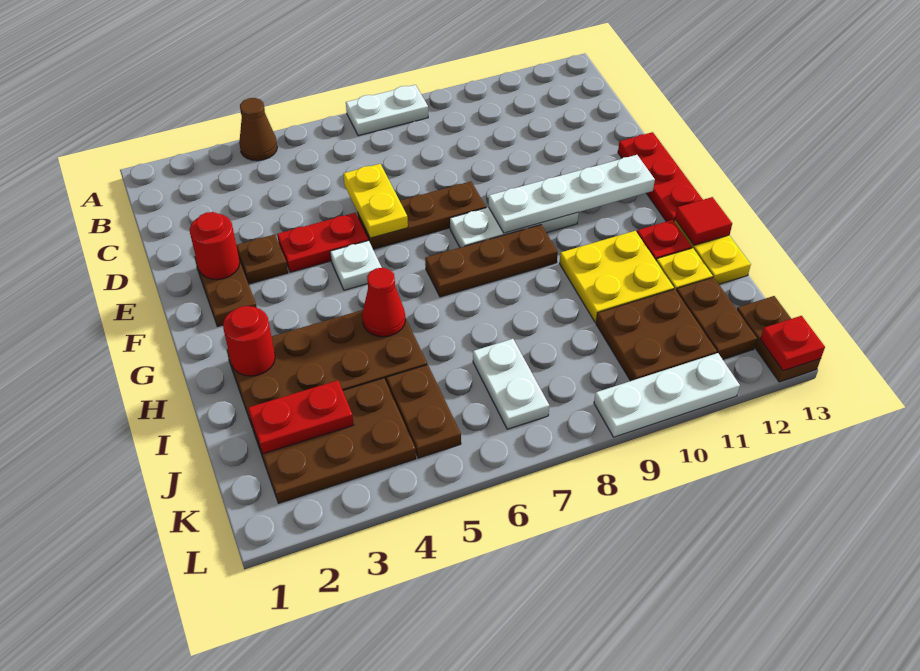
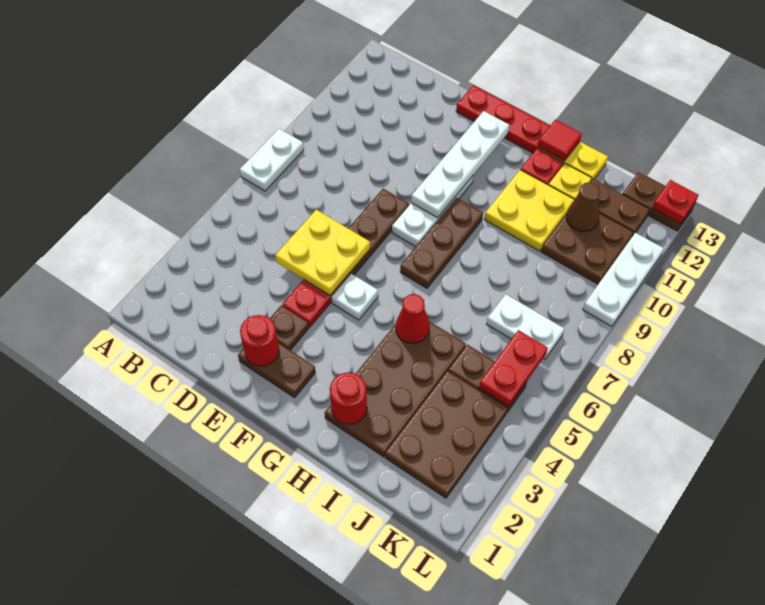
brown 1x1 cone [239,98,278,161] -> brown 1x1 cone moved to [566,182,600,232]
yellow 1x2 plate [343,164,408,238] -> yellow 2x2 plate [275,210,370,295]
red 1x2 plate [248,380,354,454] -> red 1x2 plate moved to [479,330,548,407]

